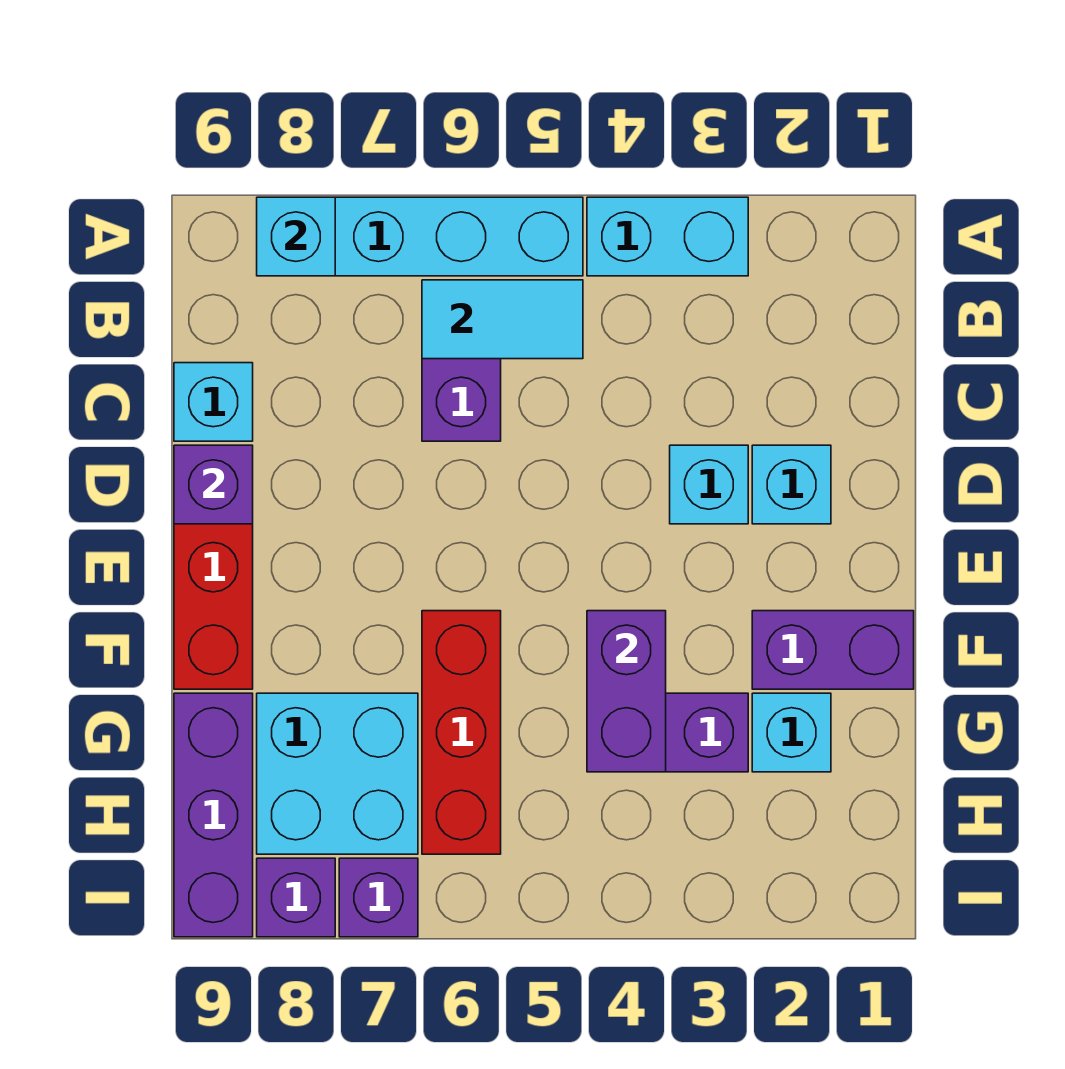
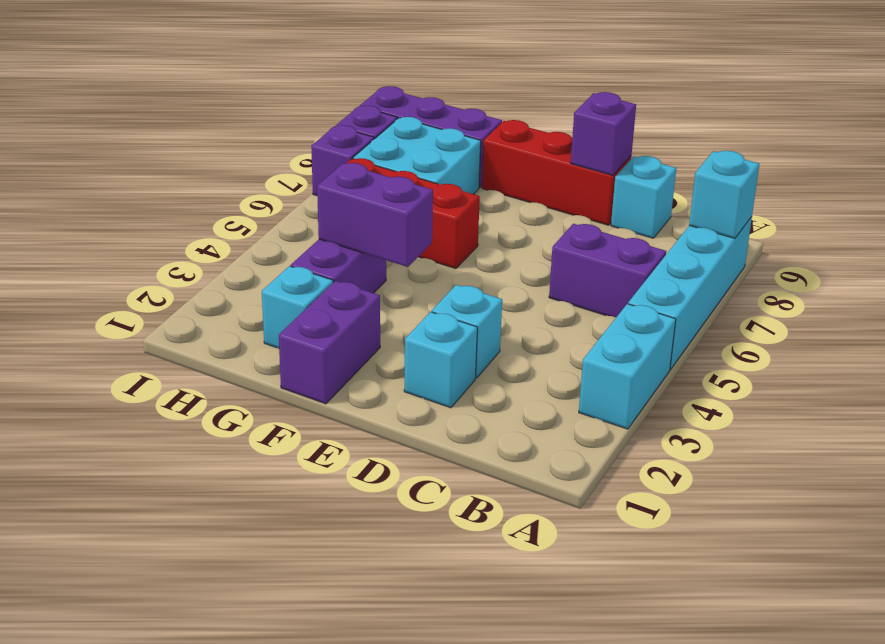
cyan 1x2 tile [422,280,583,359] -> none

